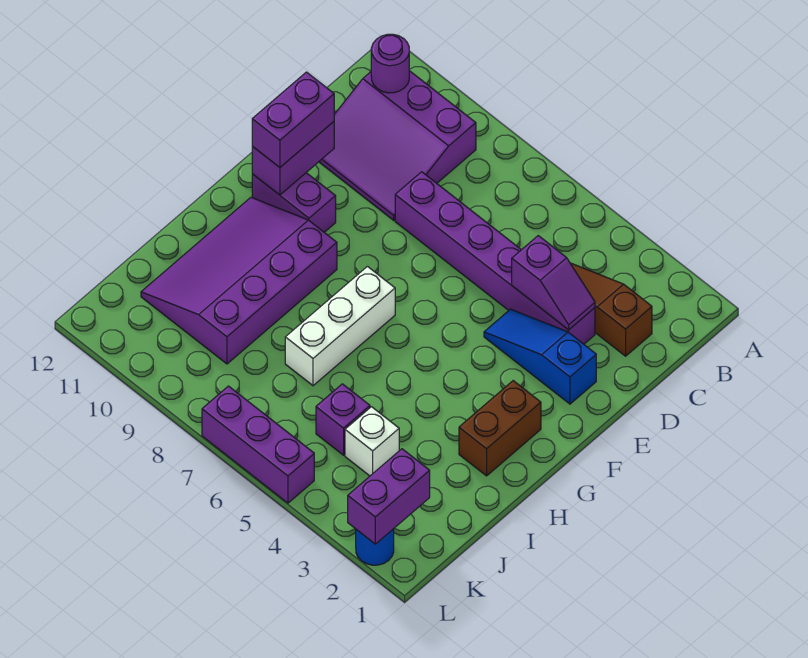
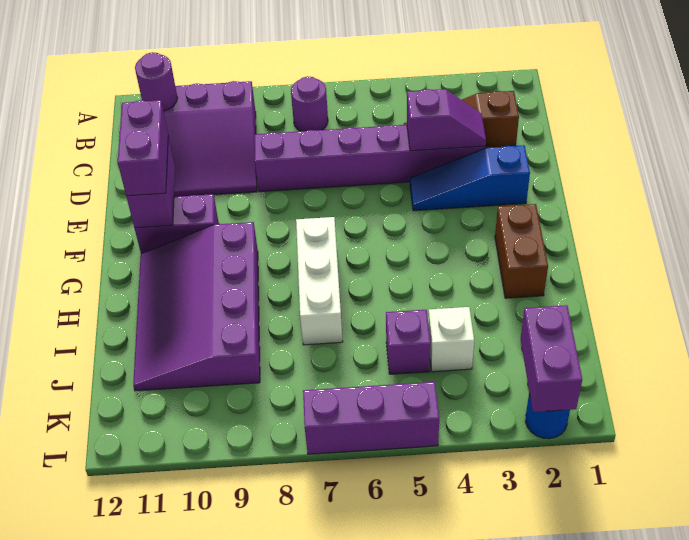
none -> purple 1x1 round brick [291,76,328,131]

